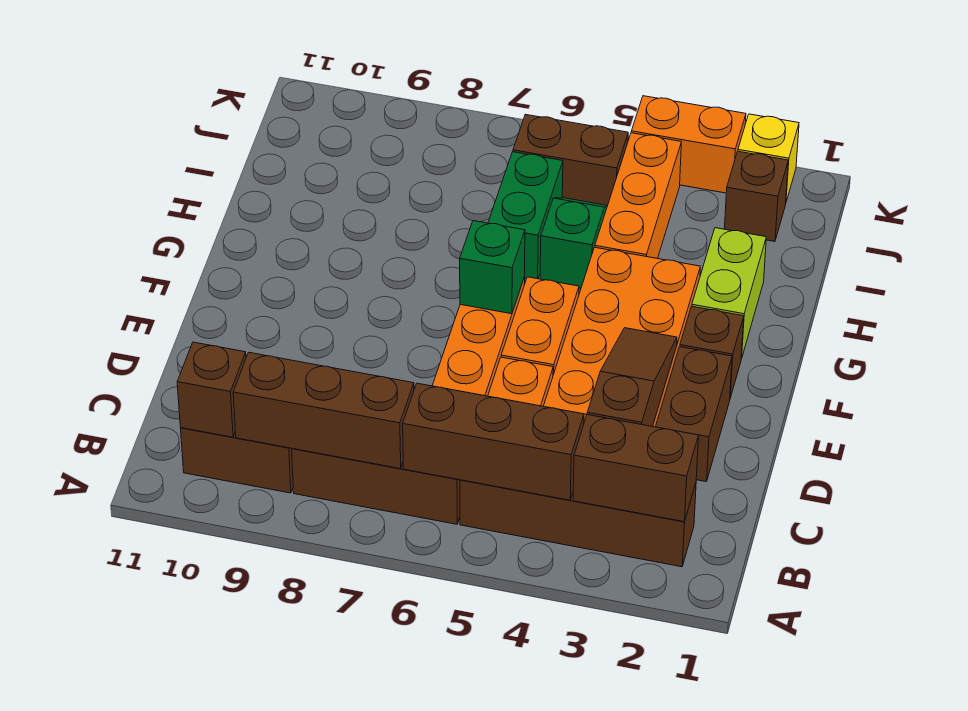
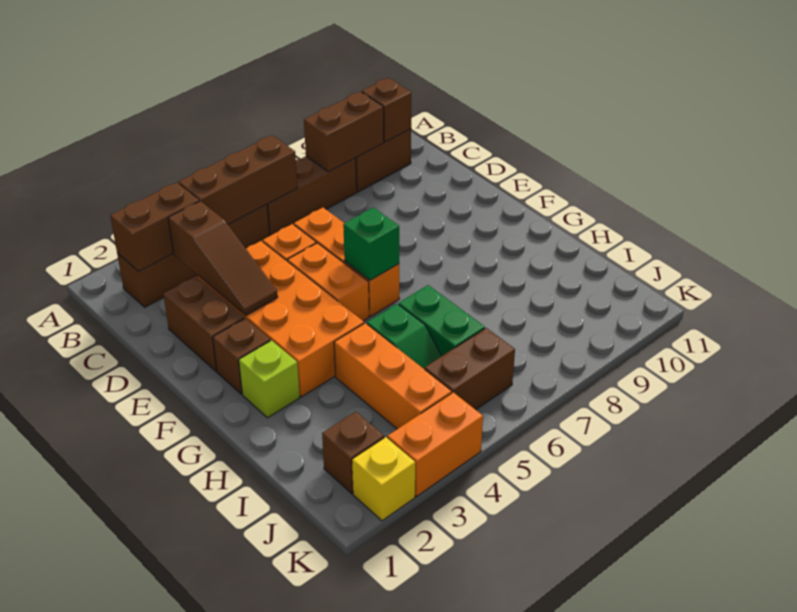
brown 1x3 brick [233,352,414,469] -> brown 1x2 brick [304,92,384,172]
lime 1x2 brick [692,228,766,359] -> lime 1x1 brick [239,340,300,418]

